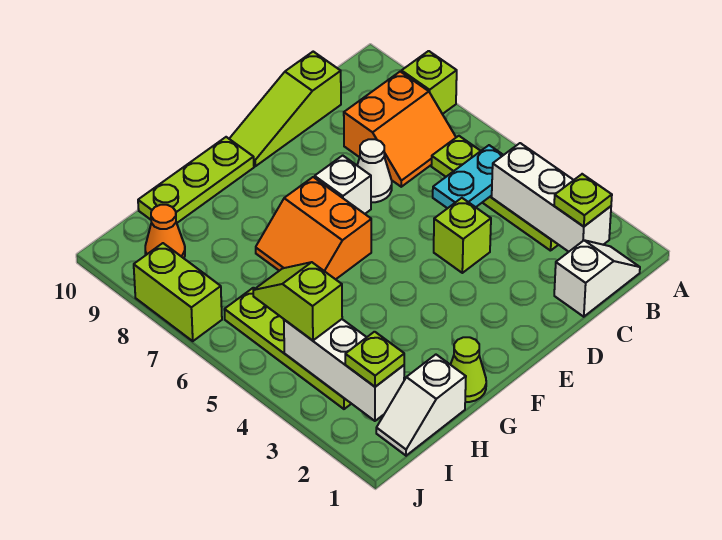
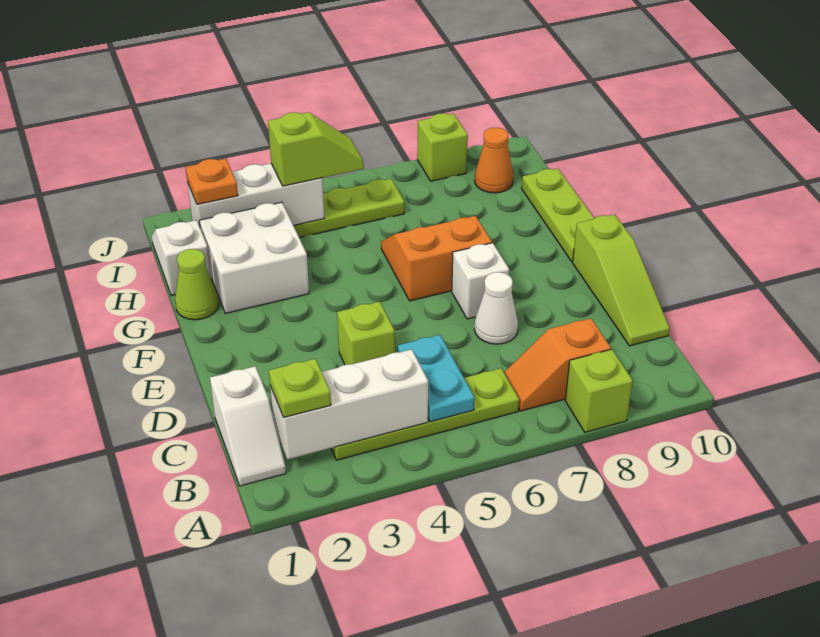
orange 2x2 slope [344,72,456,187] -> orange 1x2 slope [504,318,611,411]
lime 1x3 slope [229,52,341,166] -> lime 1x3 slope turned to [573,214,670,346]
none -> white 2x2 brick [199,202,309,313]
lime 1x1 plate [345,332,404,387] -> orange 1x1 plate [185,159,238,204]
lime 1x2 brick [134,243,222,341] -> lime 1x1 brick [417,113,468,181]

